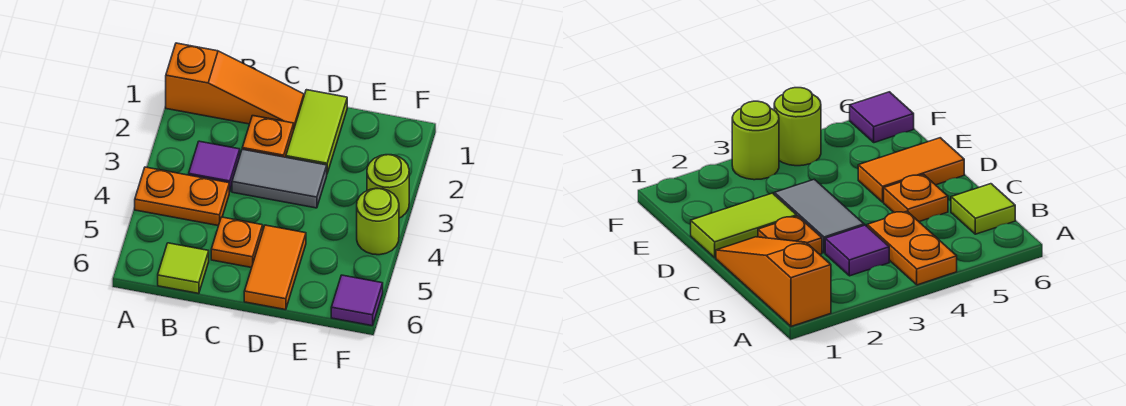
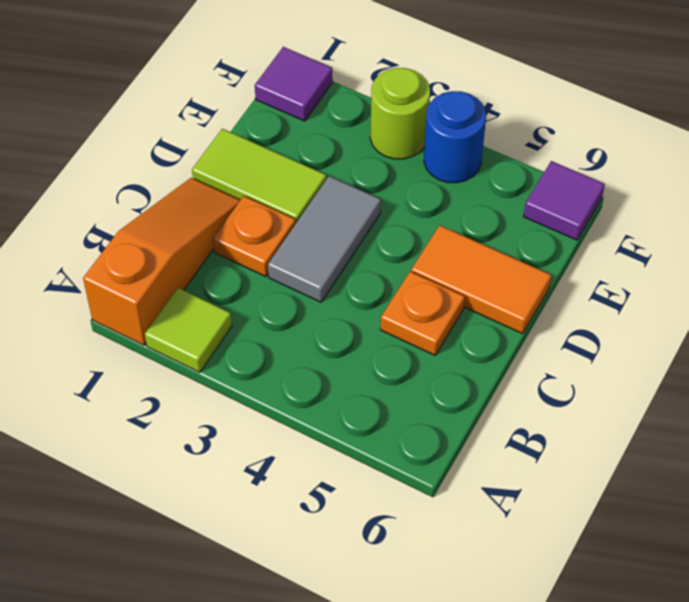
orange 1x2 plate [135,167,229,226] -> none
purple 1x1 tile [189,141,240,192] -> purple 1x1 tile moved to [255,47,333,121]
lime 1x1 tile [158,243,209,294] -> lime 1x1 tile moved to [145,288,232,373]
lime 1x1 round brick [357,188,399,255] -> blue 1x1 round brick [424,91,486,183]

